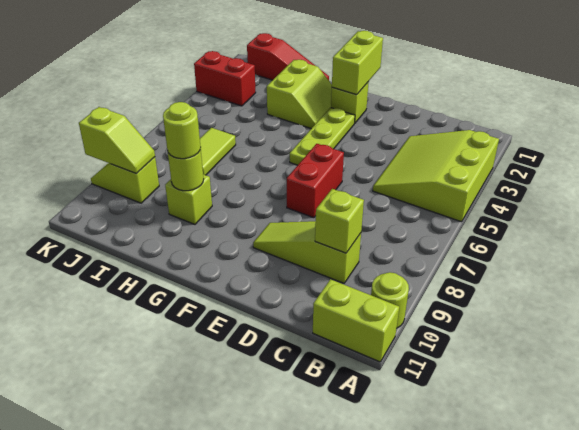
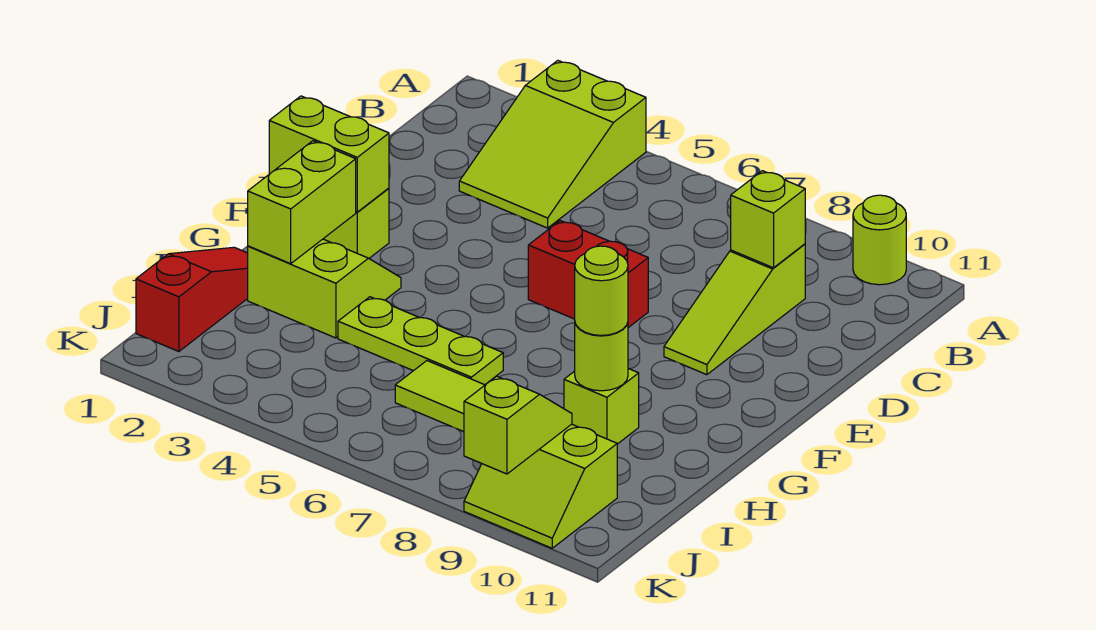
lime 3x3 slope [373,130,499,222] -> lime 2x3 slope [459,61,646,228]
lime 1x2 brick [313,279,399,362] -> lime 1x2 brick moved to [248,141,356,264]
lime 1x3 plate [290,108,355,165] -> lime 1x3 plate moved to [338,297,503,385]
red 1x2 brick [194,51,256,106] -> none
lime 1x2 slope [91,157,159,203] -> lime 2x2 slope [464,424,617,548]

